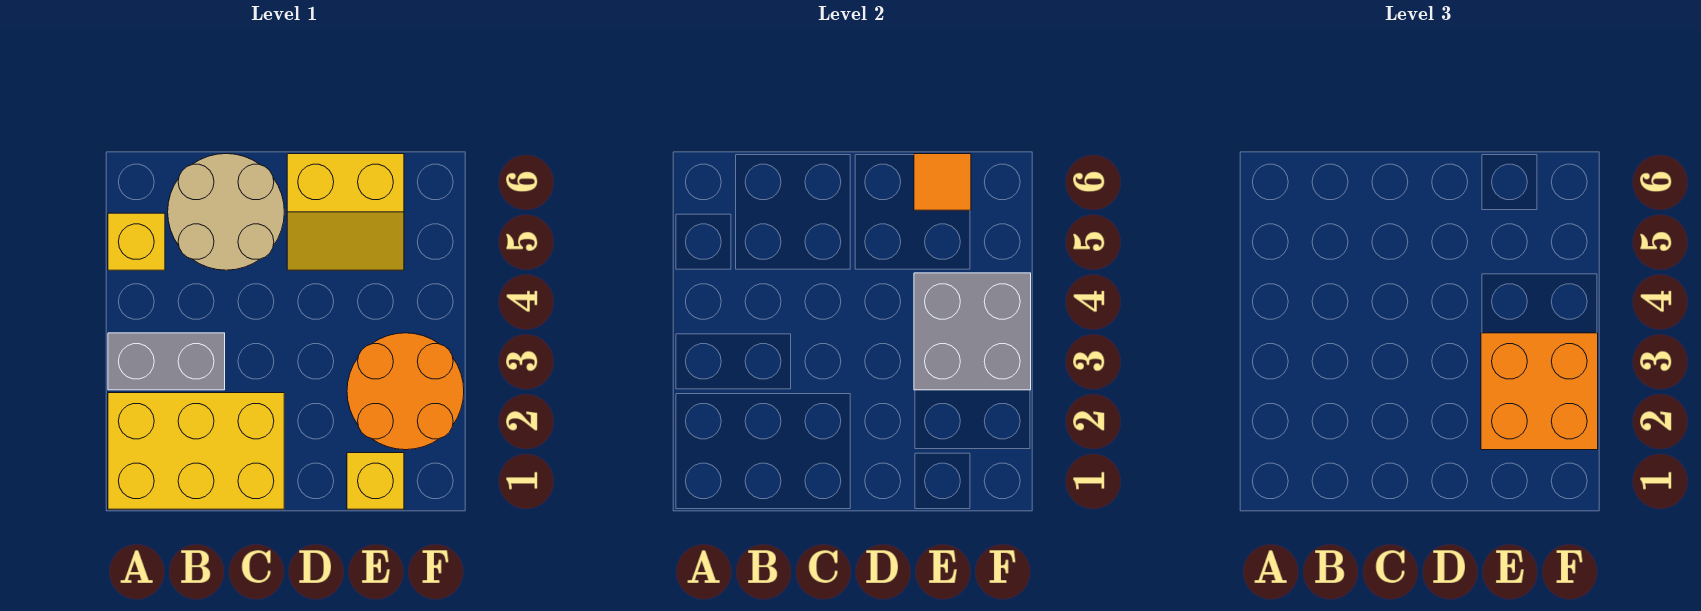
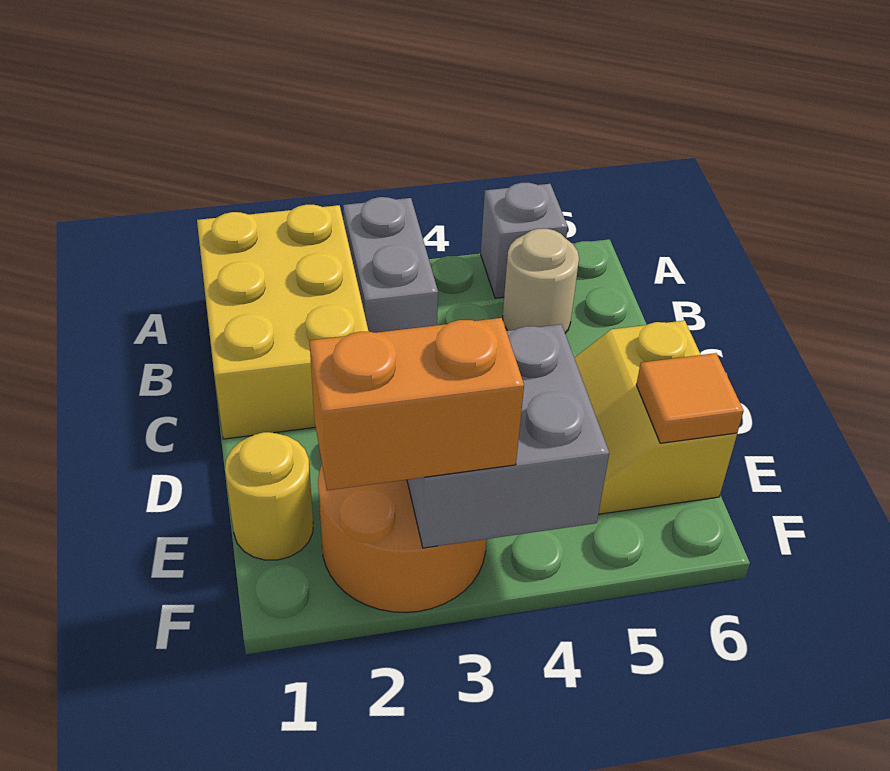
yellow 1x1 brick [108,213,165,270] -> grey 1x1 brick [481,183,568,298]
tan 2x2 round brick [168,154,284,270] -> tan 1x1 round brick [503,229,579,333]
yellow 1x1 brick [347,453,404,509] -> yellow 1x1 round brick [225,432,313,560]
orange 2x2 brick [1481,333,1598,450] -> orange 1x2 brick [310,318,524,490]

